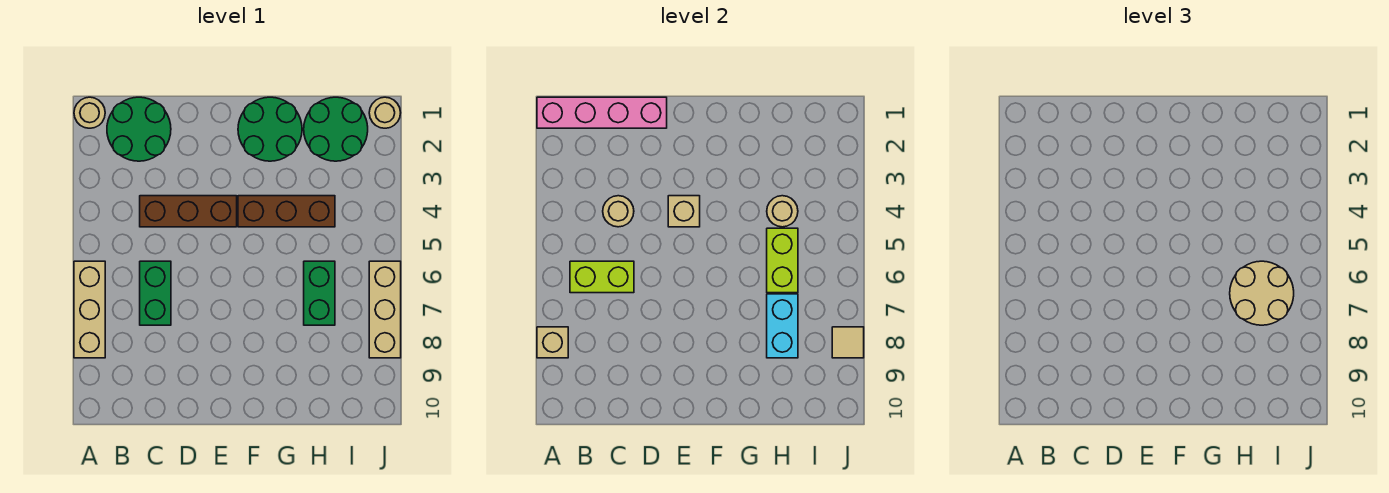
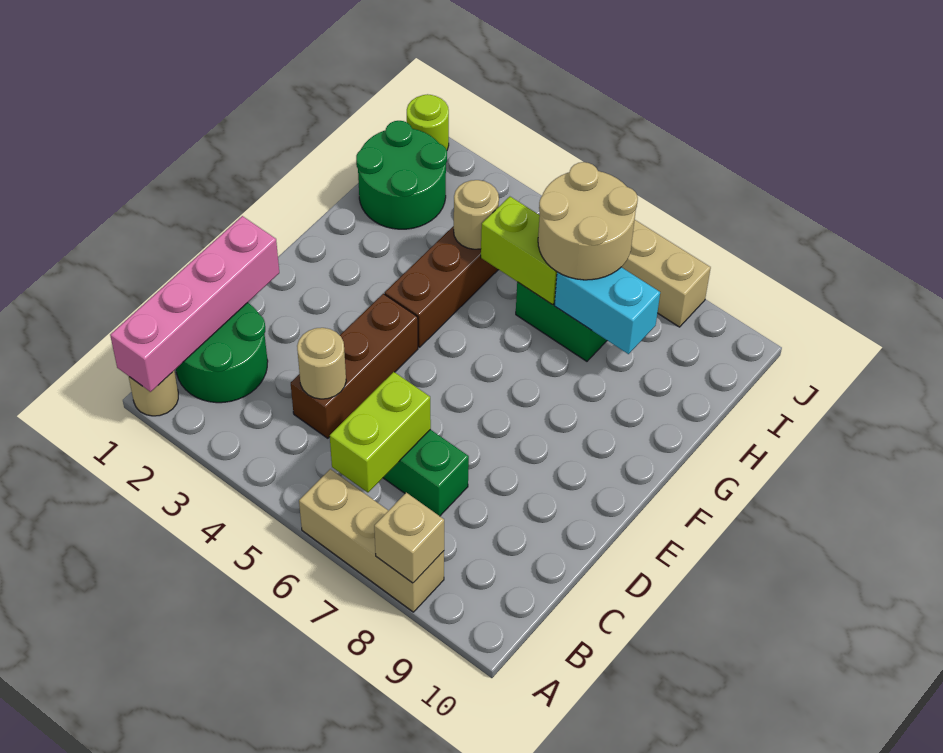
tan 1x1 brick [668,196,700,227] -> none
green 2x2 round brick [238,97,302,161] -> none
tan 1x1 round brick [369,97,401,128] -> lime 1x1 round brick [407,94,449,150]
tan 1x1 tile [832,327,864,358] -> none

